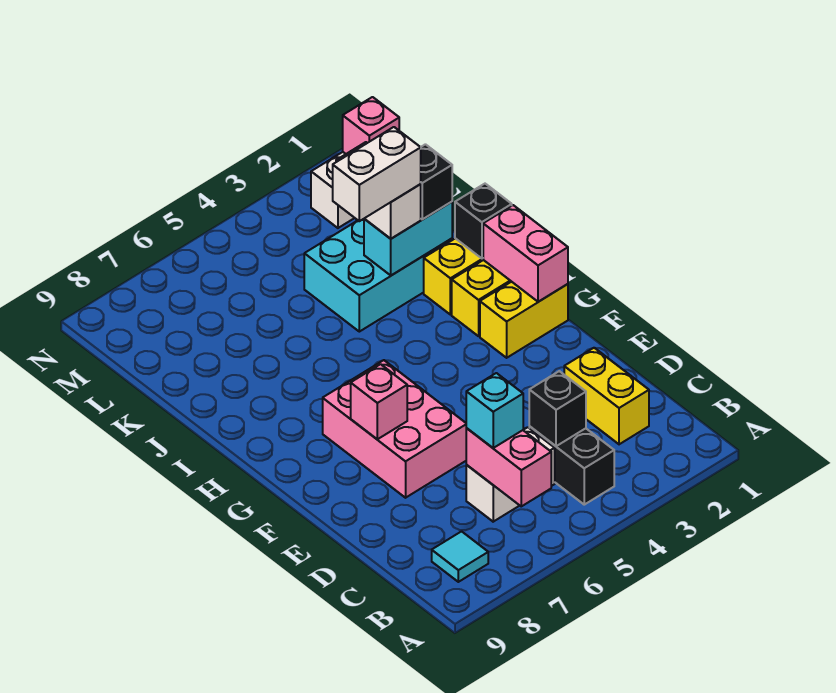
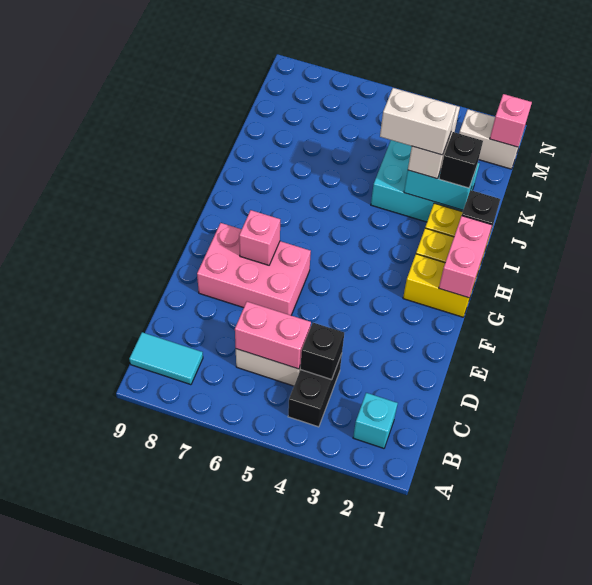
pink 1x2 brick [466,428,551,506] -> pink 1x2 brick turned to [235,302,311,369]
cyan 1x1 tile [432,531,488,582] -> cyan 1x2 tile [129,332,203,385]
yellow 1x2 brick [564,348,649,444] -> none
cyan 1x1 brick [466,373,523,448] -> cyan 1x1 brick moved to [353,393,398,448]
pink 2x3 brick [323,360,466,498] -> pink 2x3 brick turned to [197,223,311,315]

